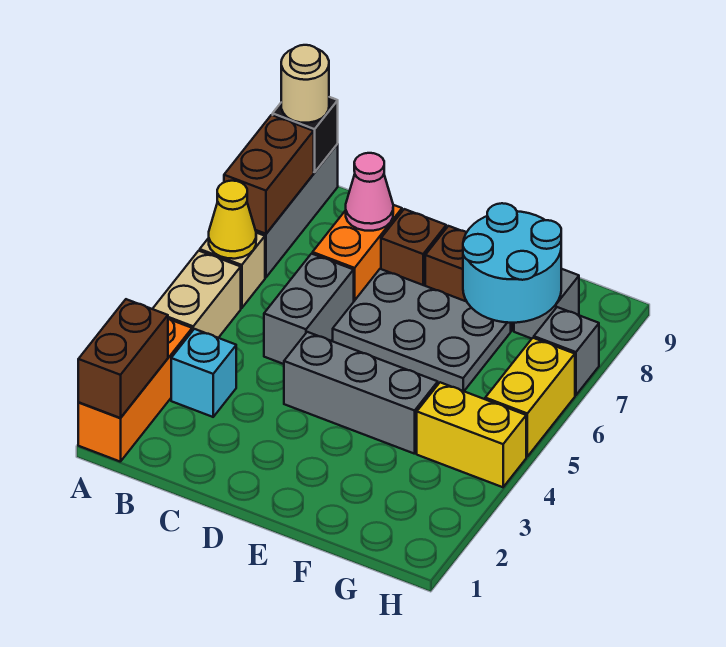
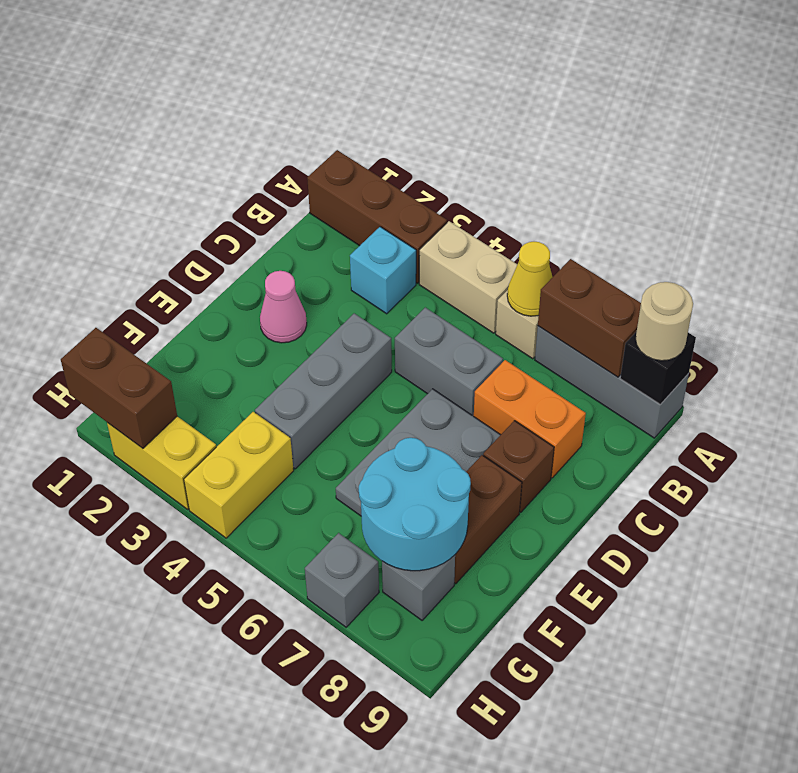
orange 1x3 brick [78,318,192,462] -> brown 1x3 brick [307,150,447,283]
brown 1x2 brick [78,299,168,418] -> brown 1x2 brick moved to [61,328,177,448]
pink 1x1 cone [346,153,393,231] -> pink 1x1 cone moved to [260,271,307,343]
yellow 1x2 brick [485,338,575,456] -> yellow 1x2 brick moved to [107,416,216,509]

